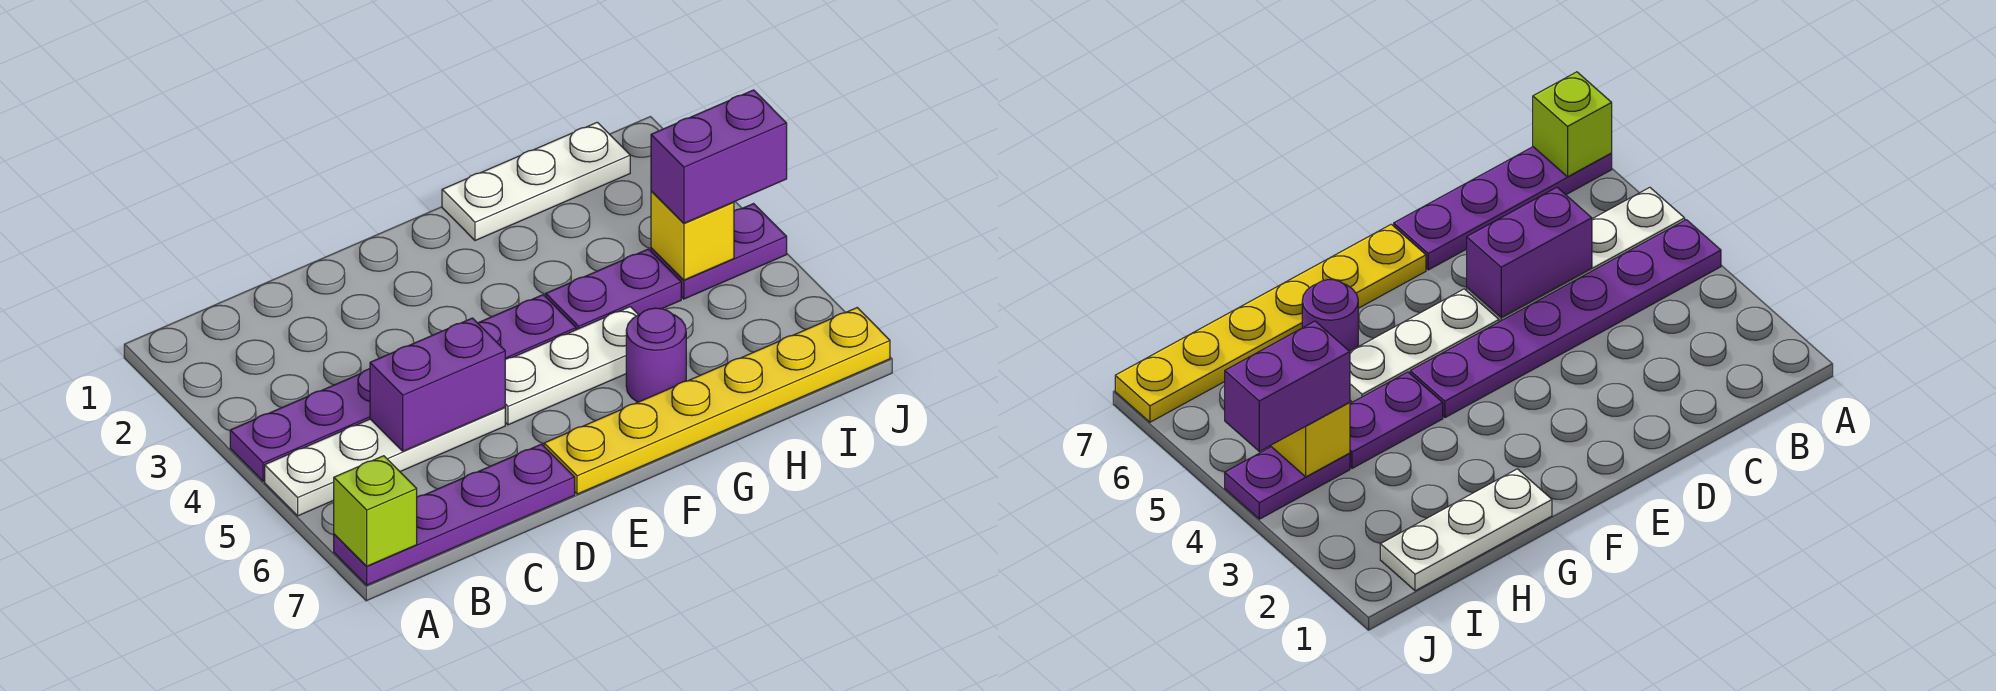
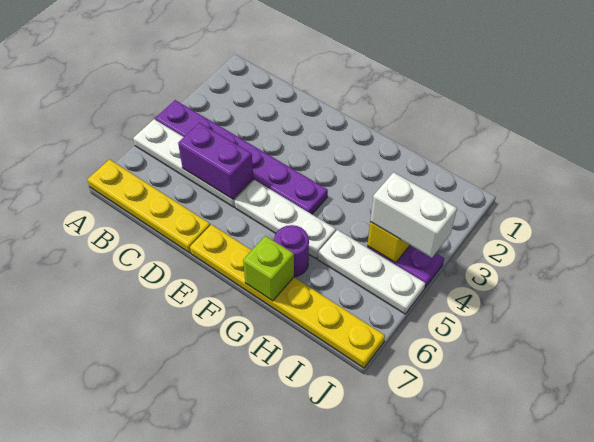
purple 1x4 plate [334,444,575,585] -> yellow 1x4 plate [87,159,210,253]
lime 1x1 brick [334,456,417,566] -> lime 1x1 brick moved to [243,236,294,301]
white 1x3 plate [442,122,630,241] -> white 1x3 plate moved to [318,230,425,314]
purple 1x2 plate [546,249,681,330] -> none
purple 1x2 brick [651,90,787,223] -> white 1x2 brick [370,172,457,258]

